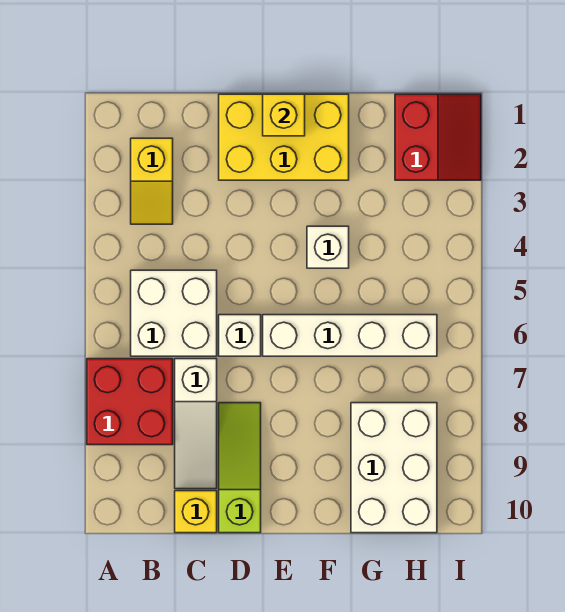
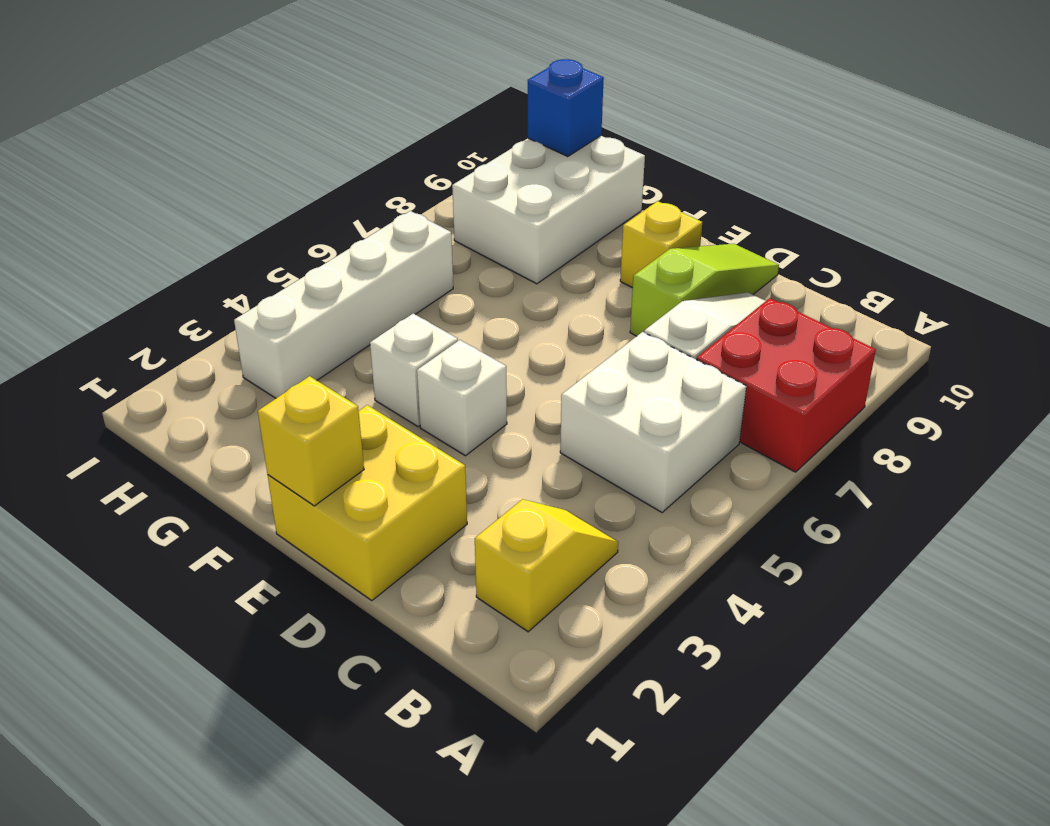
yellow 1x1 brick [175,491,217,533] -> yellow 1x1 brick moved to [620,201,702,288]
yellow 2x3 brick [219,94,349,180] -> yellow 2x2 brick [268,405,467,601]
white 1x1 brick [219,315,261,356] -> white 1x1 brick moved to [417,340,507,456]
lime 1x3 slope [219,403,261,533] -> lime 1x3 slope turned to [630,244,779,336]
white 1x4 brick [263,315,437,356] -> white 1x4 brick turned to [234,211,453,398]
red 2x2 slope [395,94,481,180] -> none
none -> blue 1x1 brick [528,59,604,157]

